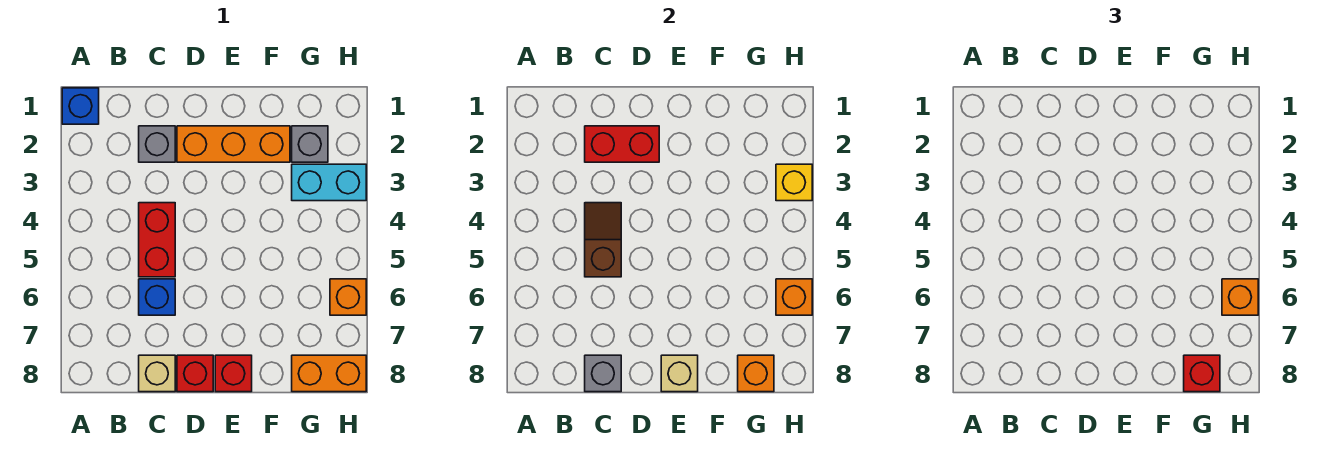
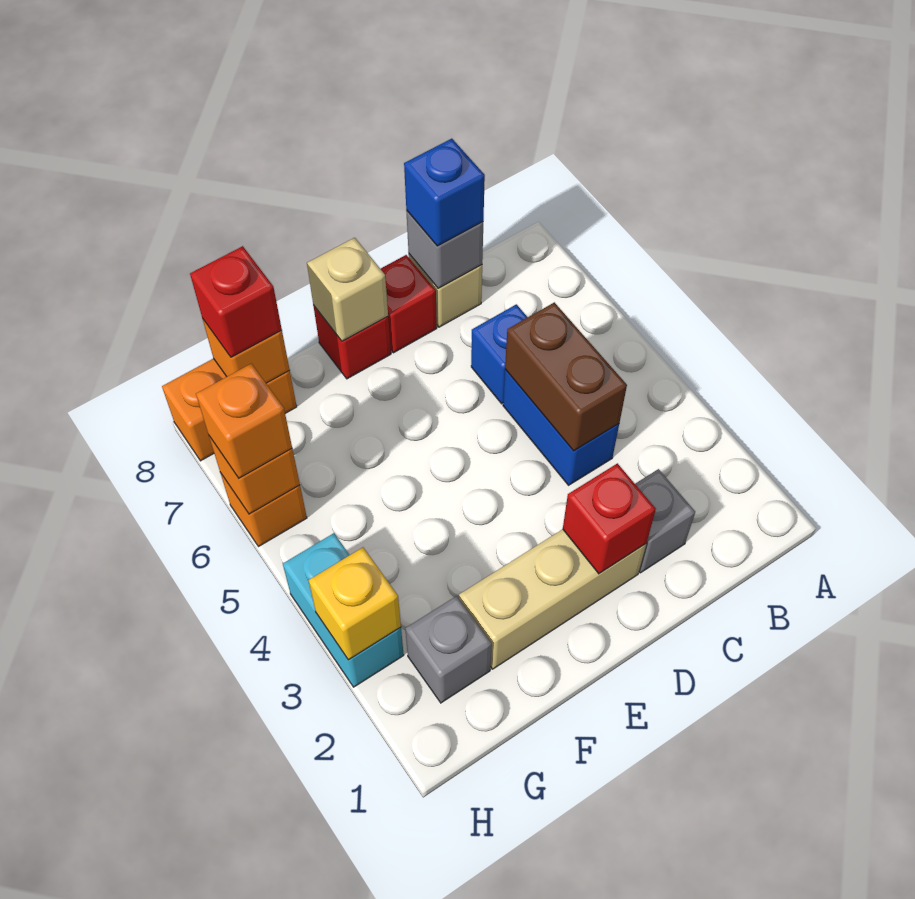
blue 1x1 brick [62,88,99,124] -> blue 1x1 brick moved to [404,139,485,246]
red 1x2 brick [585,126,659,162] -> red 1x1 brick [563,463,656,574]
red 1x2 brick [139,203,175,277] -> blue 1x2 brick [503,370,619,485]
brown 1x2 slope [585,203,621,277] -> brown 1x2 brick [505,302,627,451]
orange 1x3 brick [177,126,290,162] -> tan 1x3 brick [459,529,646,669]
cyan 1x2 brick [292,164,366,201] -> cyan 1x2 brick turned to [283,533,404,687]

